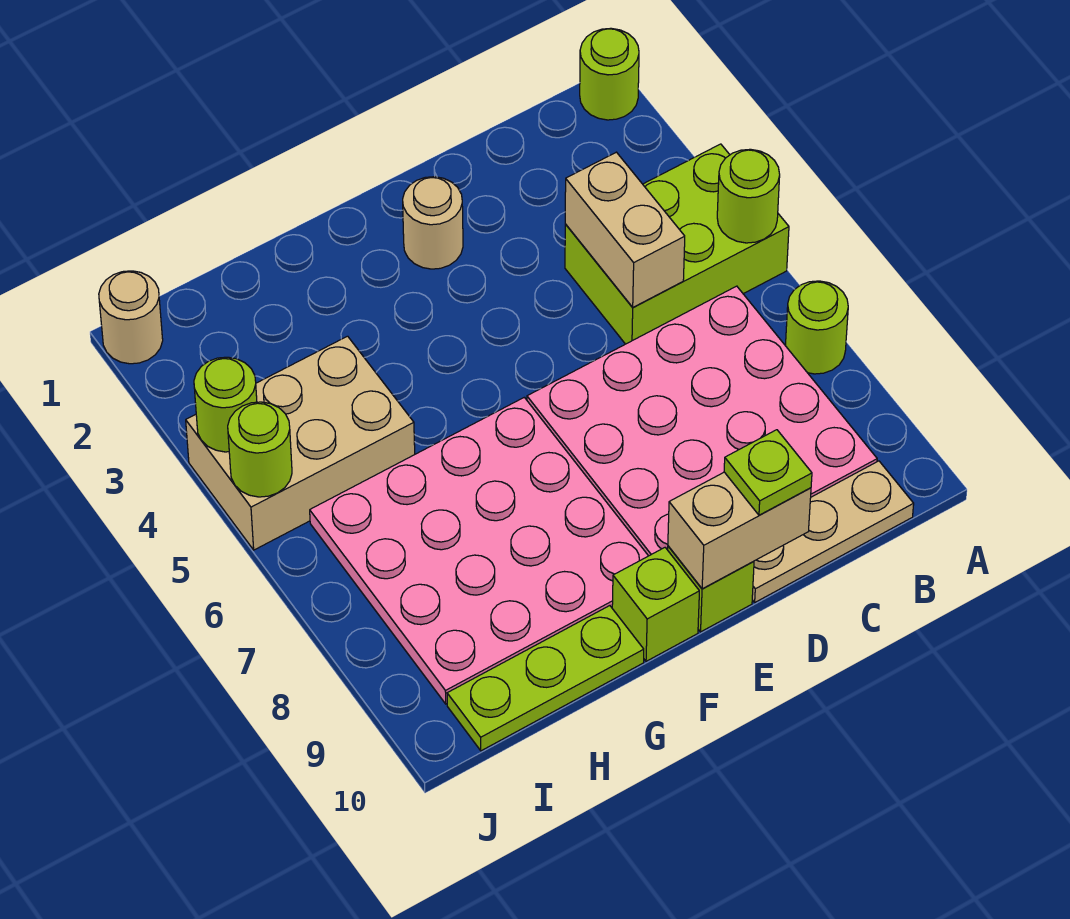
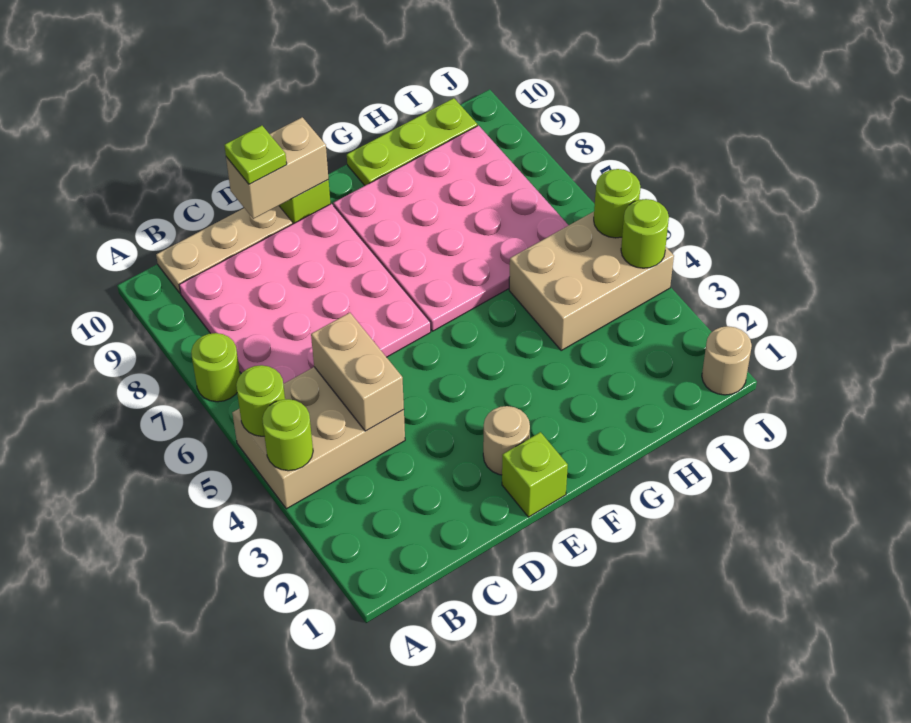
lime 1x1 round brick [580,28,639,120] -> lime 1x1 round brick moved to [262,399,313,471]
lime 2x3 brick [565,144,789,344] -> tan 2x3 brick [232,367,405,509]
lime 1x1 brick [612,548,699,661] -> lime 1x1 brick moved to [502,432,568,517]

